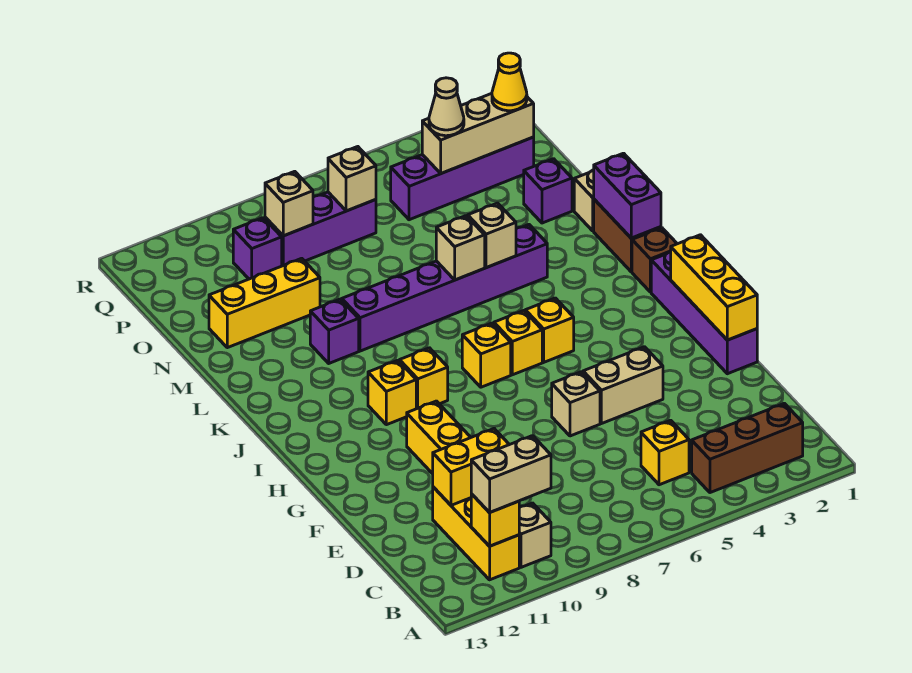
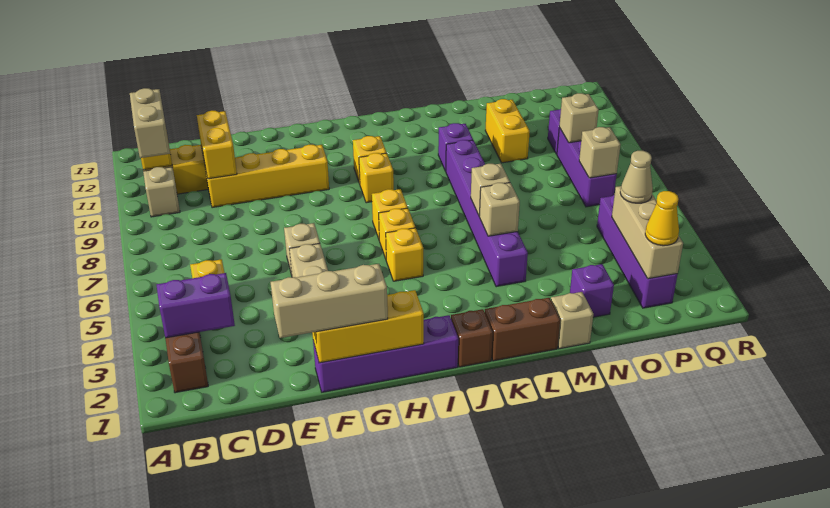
none -> tan 1x3 brick [271,264,388,338]
purple 1x2 brick [594,153,661,238] -> purple 1x2 brick moved to [157,273,235,338]
yellow 1x3 brick [209,258,320,348] -> yellow 1x2 brick [485,99,530,163]

